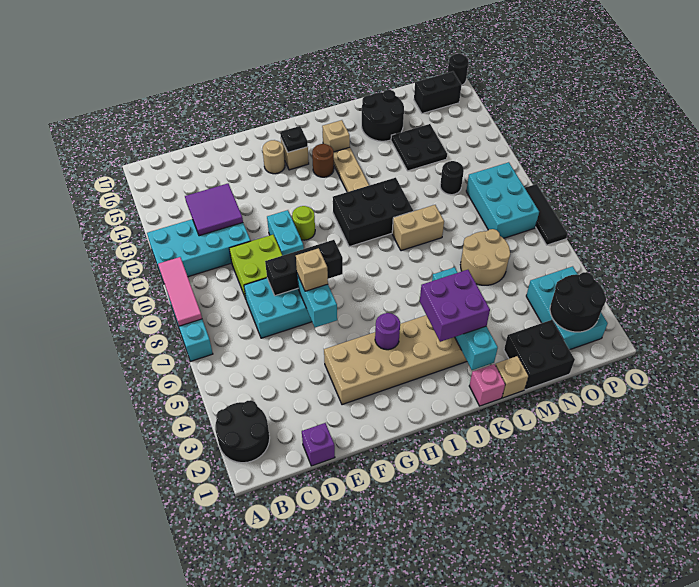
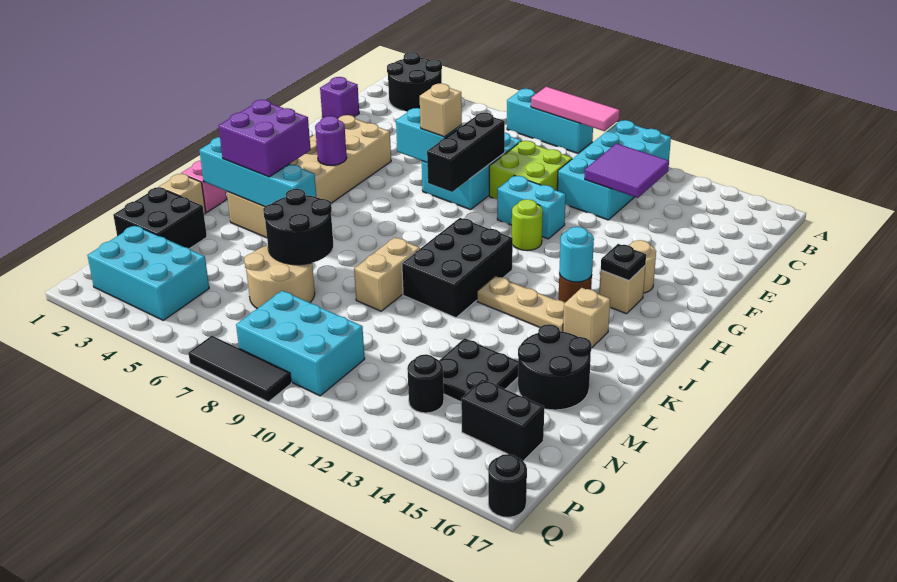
none -> cyan 1x1 round brick [559,227,594,282]
black 1x1 round brick [440,161,464,195] -> black 1x1 round brick moved to [407,354,444,413]
black 2x2 round brick [550,272,606,332] -> black 2x2 round brick moved to [263,189,333,265]
black 1x2 brick [414,71,461,113] -> black 1x2 brick turned to [461,379,544,461]

